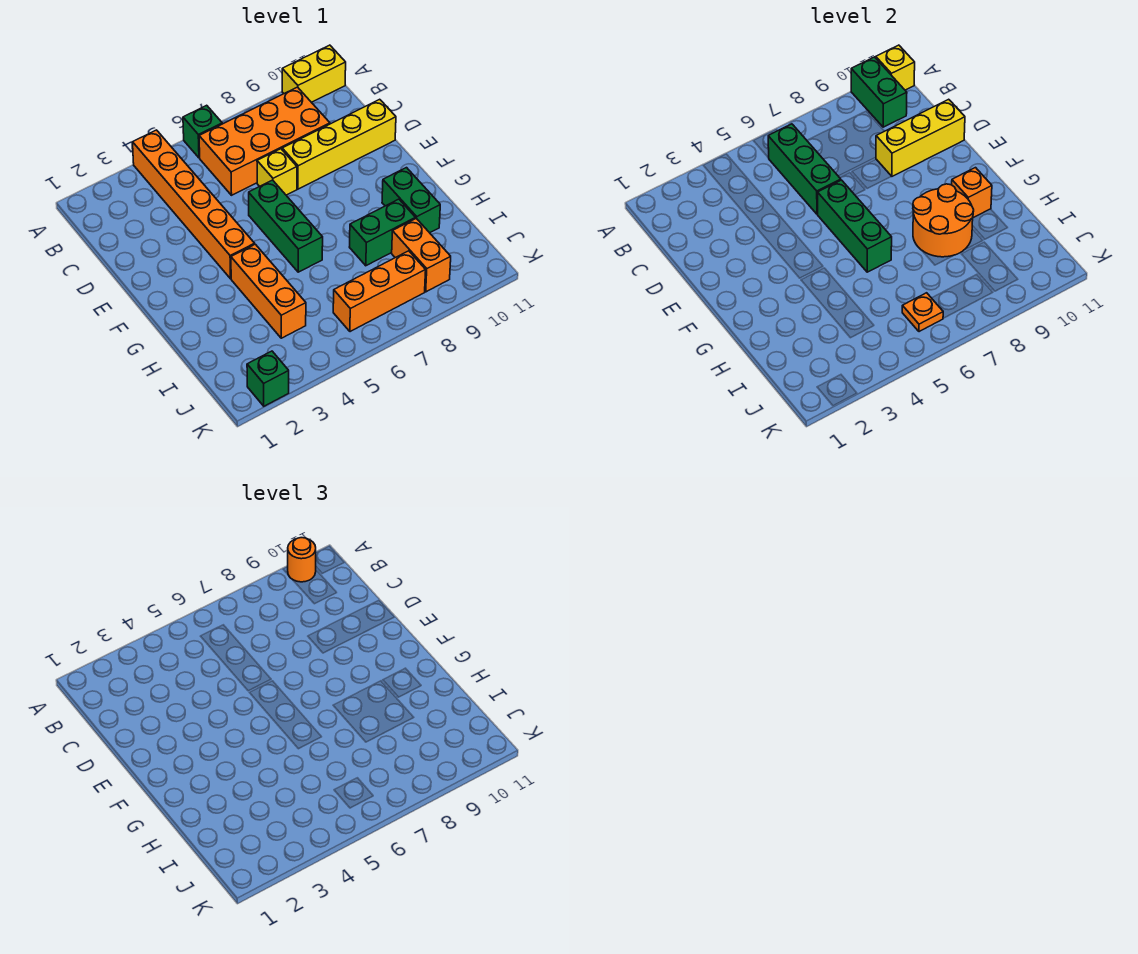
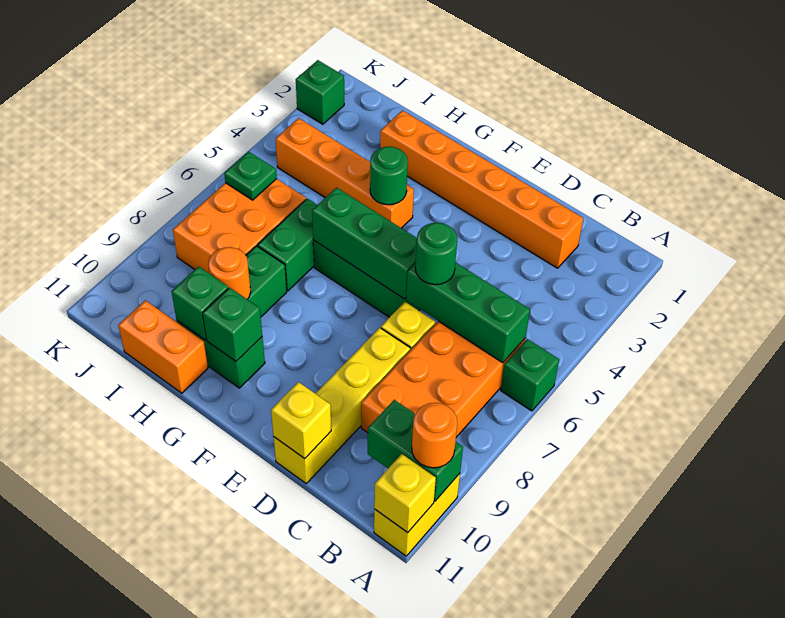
orange 1x6 brick [133,130,255,279] -> orange 1x6 brick moved to [380,110,583,268]
none -> green 1x1 round brick [415,223,457,285]
yellow 1x3 brick [876,99,965,177] -> yellow 1x1 brick [271,382,331,459]
orange 1x3 brick [231,244,306,338] -> orange 1x4 brick [276,118,414,228]
none -> green 1x1 round brick [370,146,408,205]
orange 2x2 round brick [913,184,974,257] -> orange 1x1 round brick [208,247,251,299]
orange 1x1 brick [952,168,992,218] -> green 1x1 brick [203,288,262,361]
none -> green 1x2 brick [258,199,317,291]
none -> green 1x1 brick [172,266,228,340]
orange 1x2 brick [392,218,451,292] -> orange 1x2 brick moved to [118,300,208,393]
orange 1x3 brick [333,251,426,332] -> orange 2x3 brick [173,179,306,273]
orange 1x1 plate [902,293,943,332] -> green 1x1 plate [224,152,277,200]

